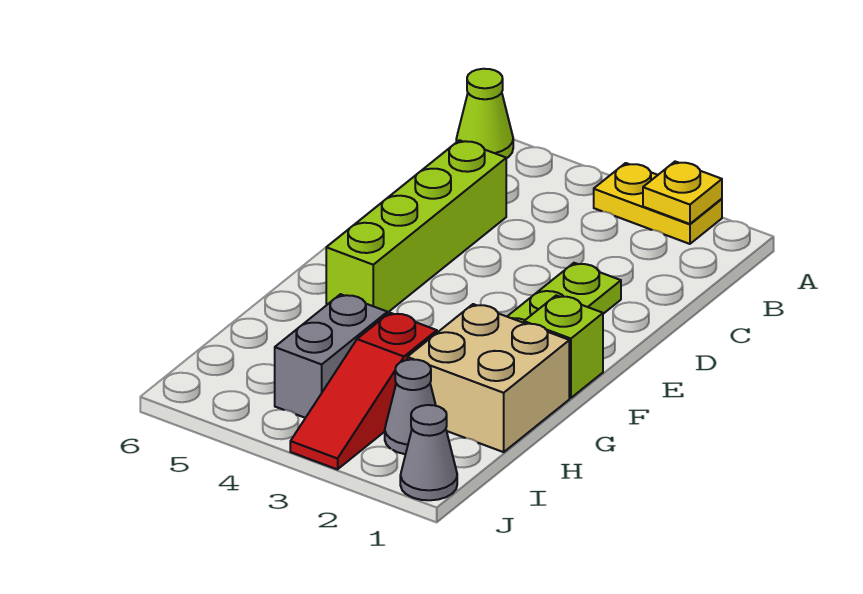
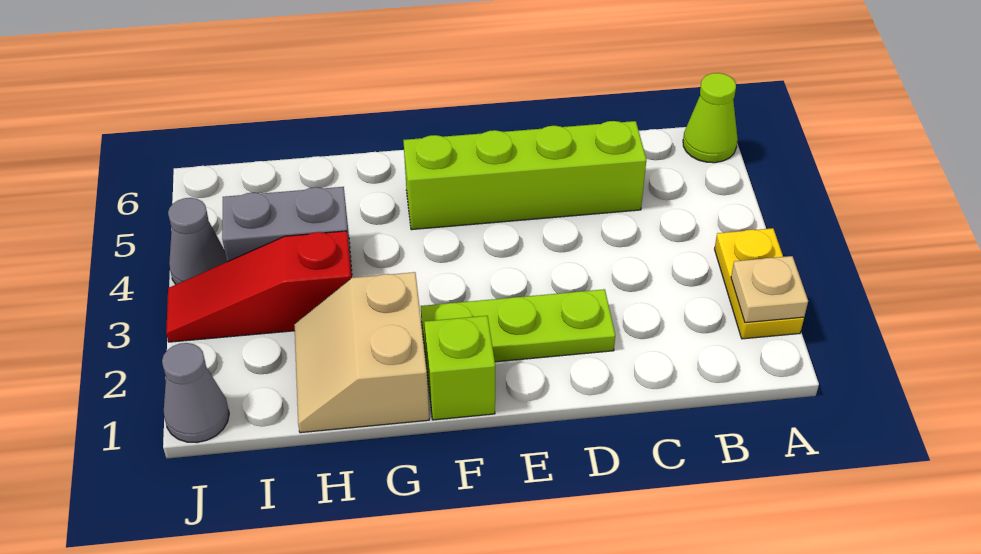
yellow 1x1 plate [643,162,722,224] -> tan 1x1 plate [731,256,808,323]
tan 2x2 brick [407,304,569,452] -> tan 2x2 slope [294,272,429,433]
grey 1x1 cone [385,359,436,454] -> grey 1x1 cone moved to [168,198,227,284]

